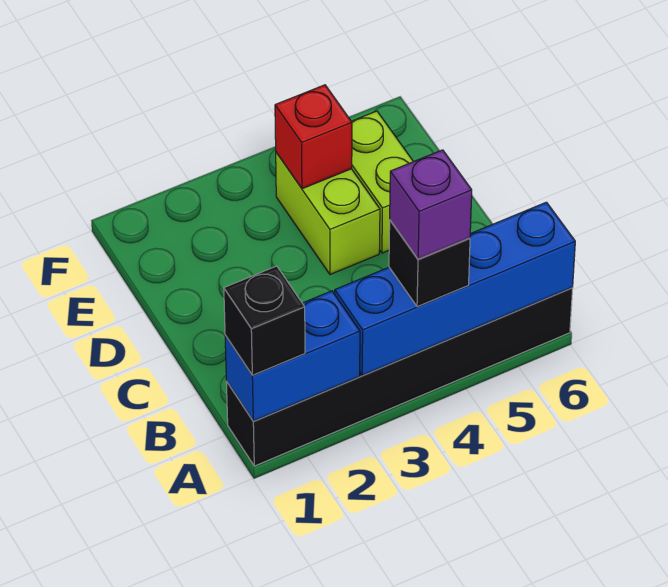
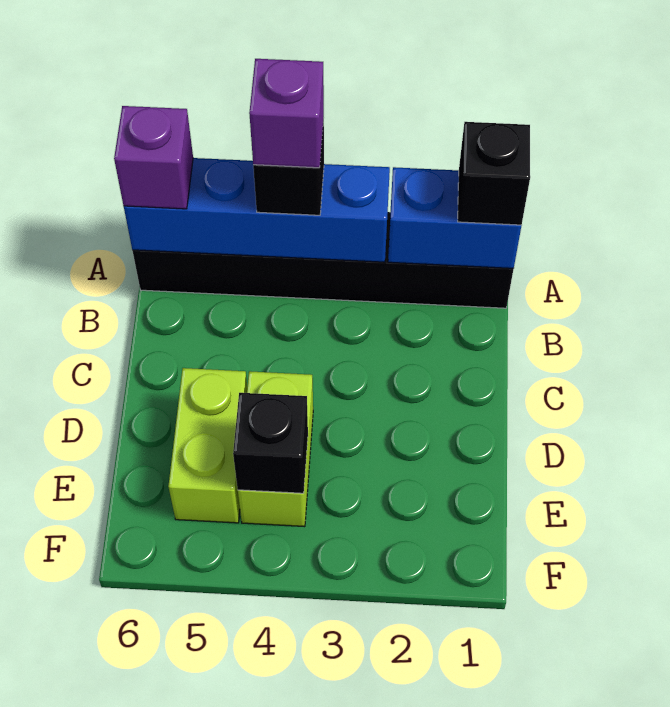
none -> purple 1x1 brick [114,106,193,209]
red 1x1 brick [275,85,352,189] -> black 1x1 brick [233,393,308,493]

